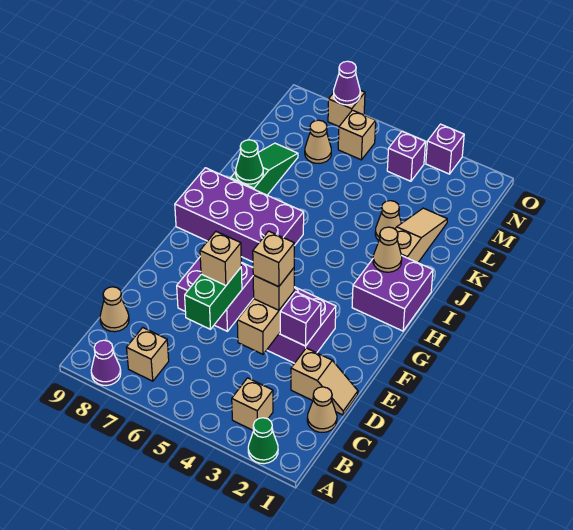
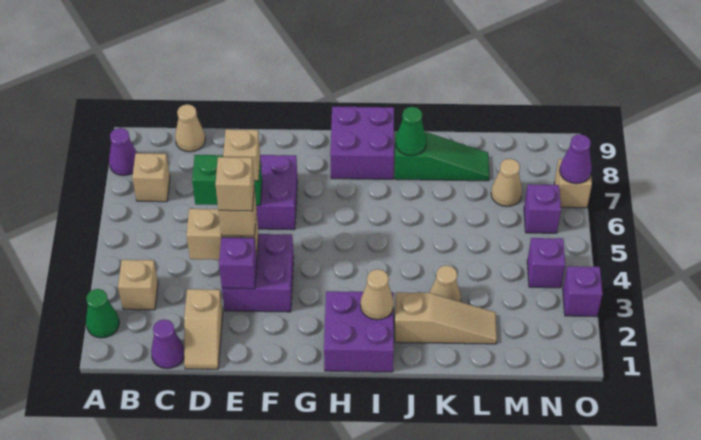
tan 1x1 cone [307,387,337,432] -> purple 1x1 cone [151,319,184,369]
purple 2x4 brick [175,168,304,262] -> purple 2x2 brick [330,107,394,179]
tan 1x1 brick [338,110,376,160] -> purple 1x1 brick [524,184,561,233]

